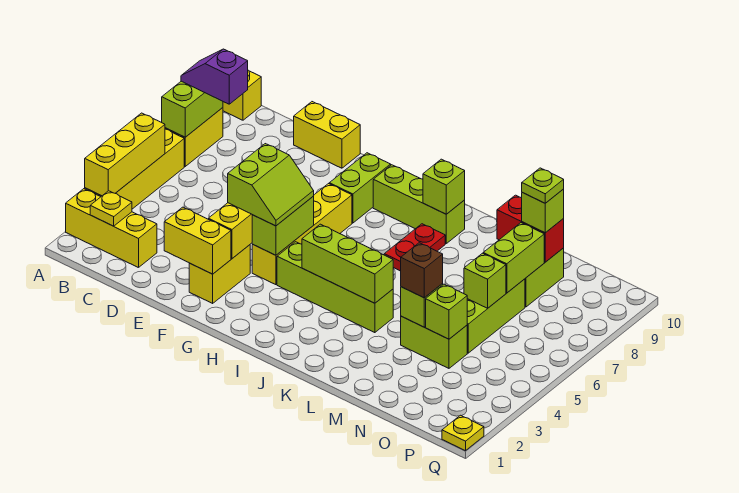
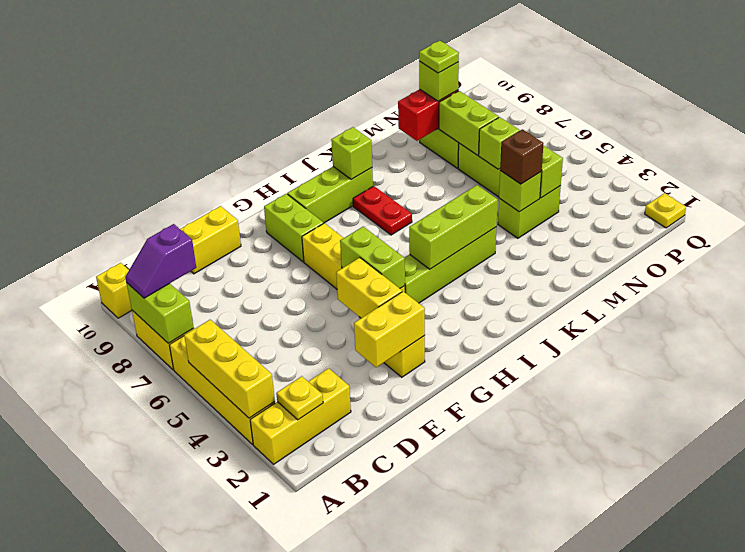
lime 2x2 slope [228,144,314,226] -> none

